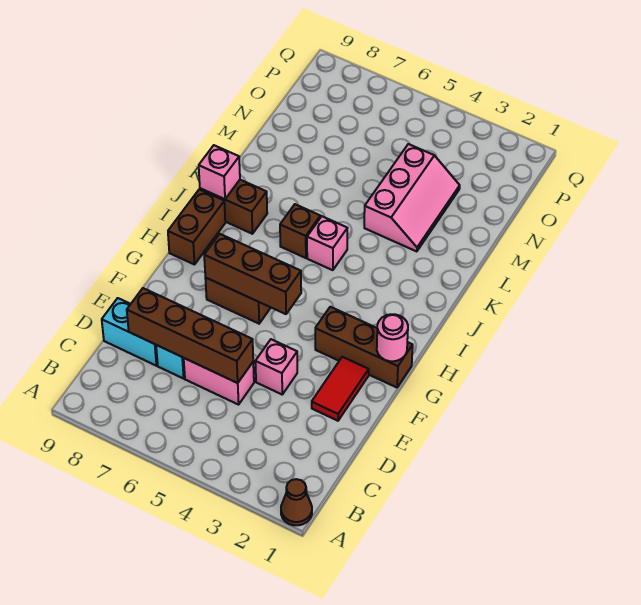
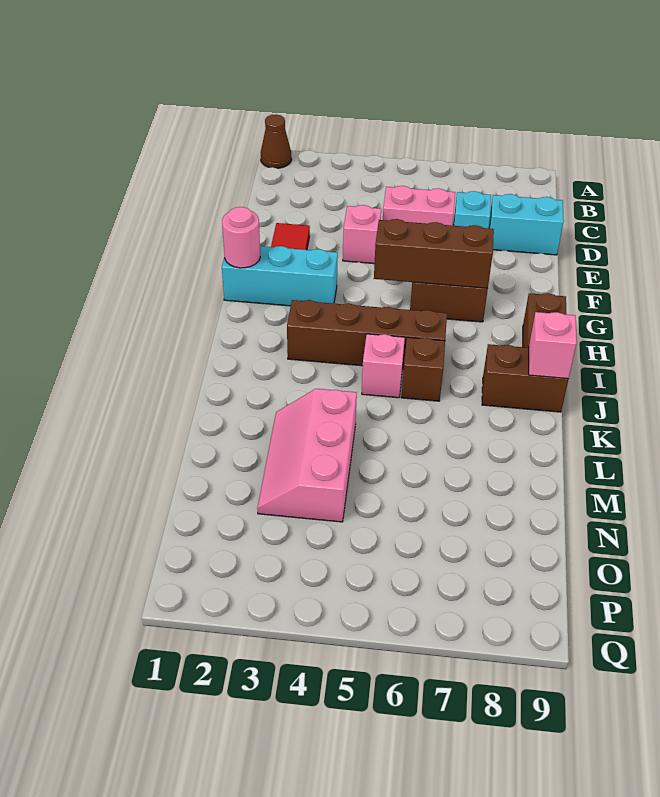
brown 1x4 brick [127,288,253,383] -> brown 1x4 brick moved to [287,300,447,369]
brown 1x3 brick [315,307,413,387] -> cyan 1x3 brick [222,246,338,306]

